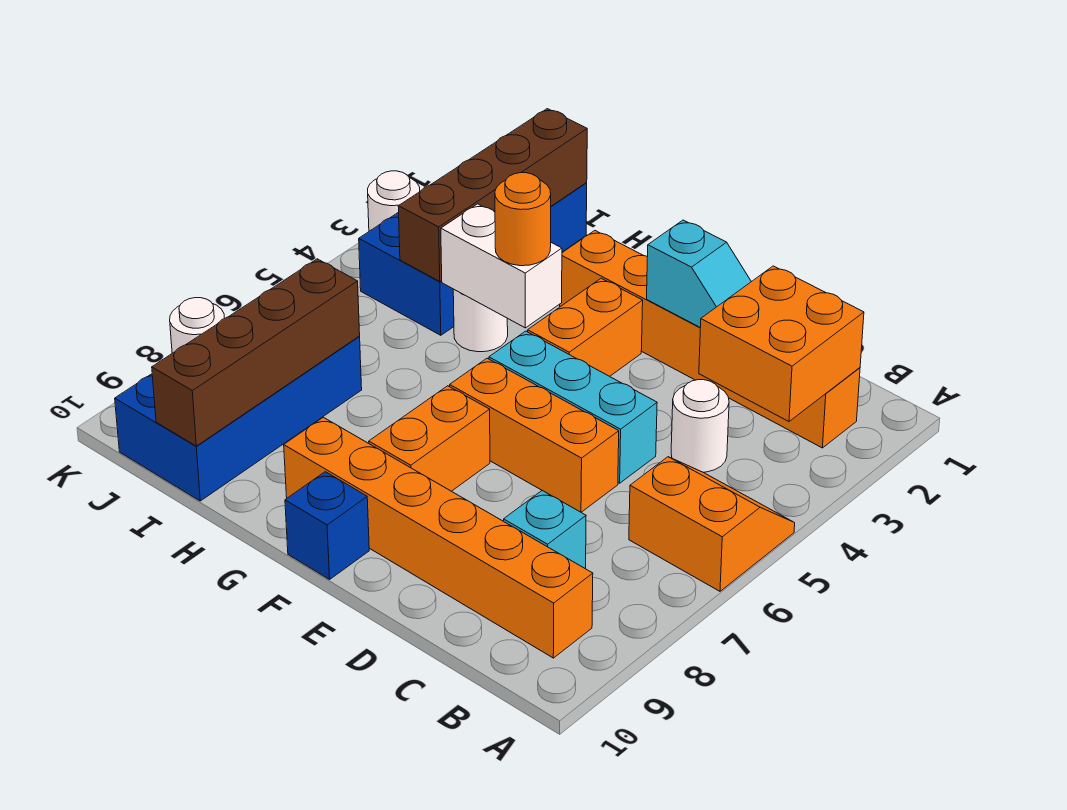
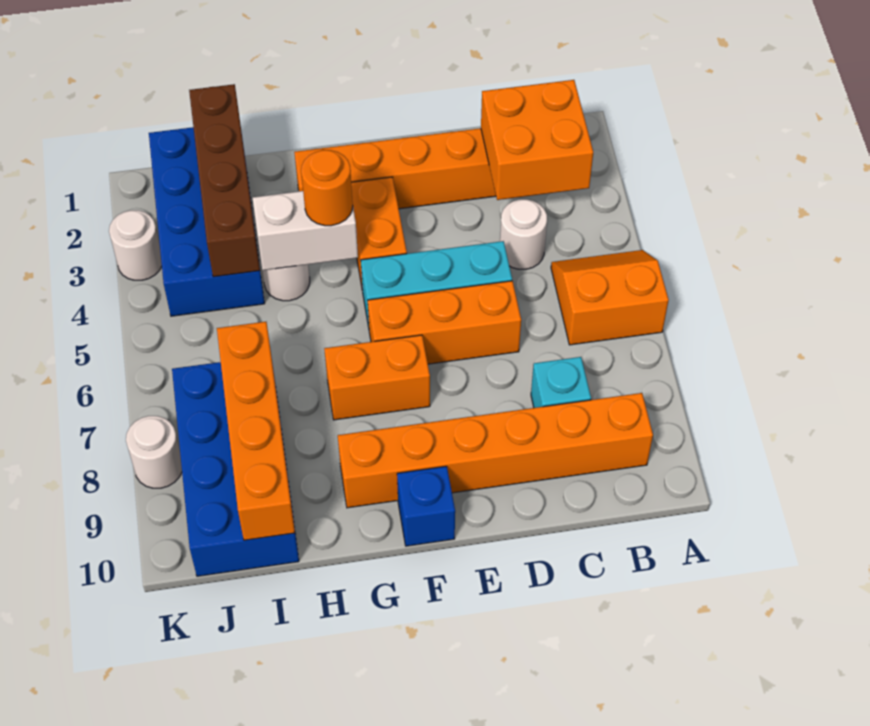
cyan 1x2 slope [647,220,751,328] -> none
orange 1x2 brick [369,386,490,491] -> orange 1x2 brick turned to [324,335,430,420]
brown 1x4 brick [152,259,360,446] -> orange 1x4 brick [217,322,295,540]

